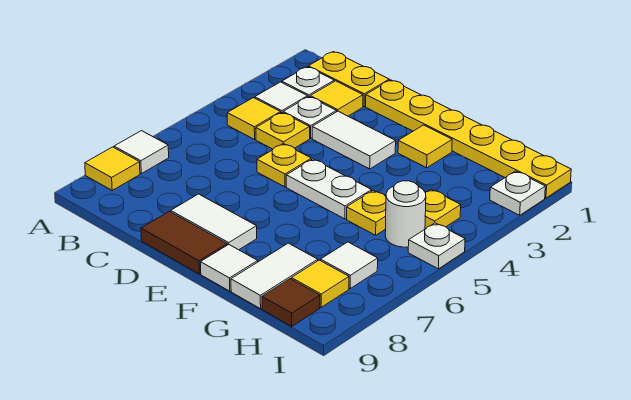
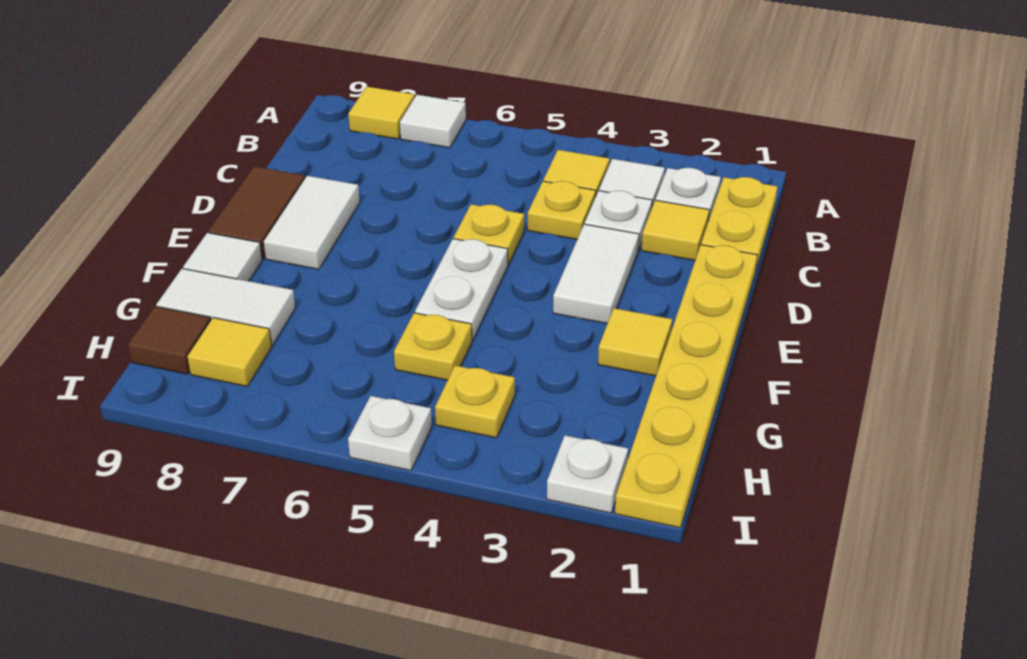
white 1x1 round brick [385,181,426,247] -> none
white 1x1 tile [321,242,378,288] -> none

